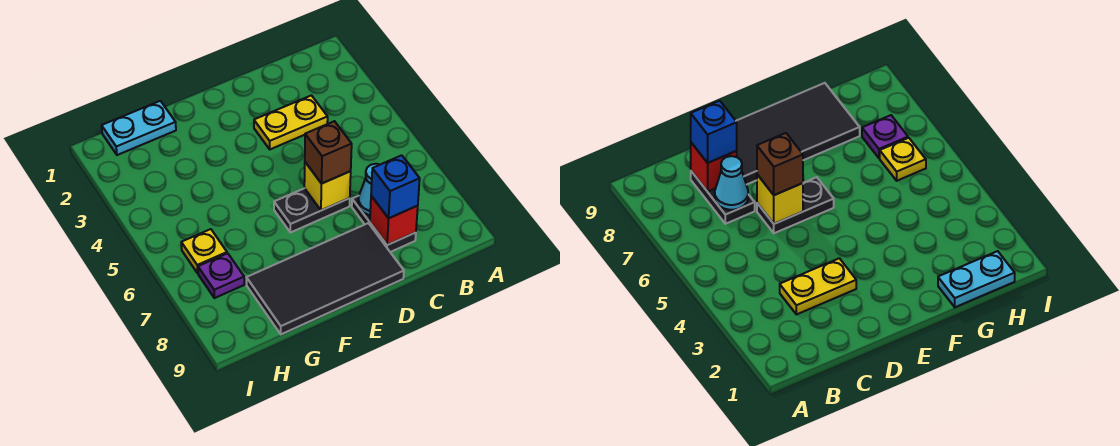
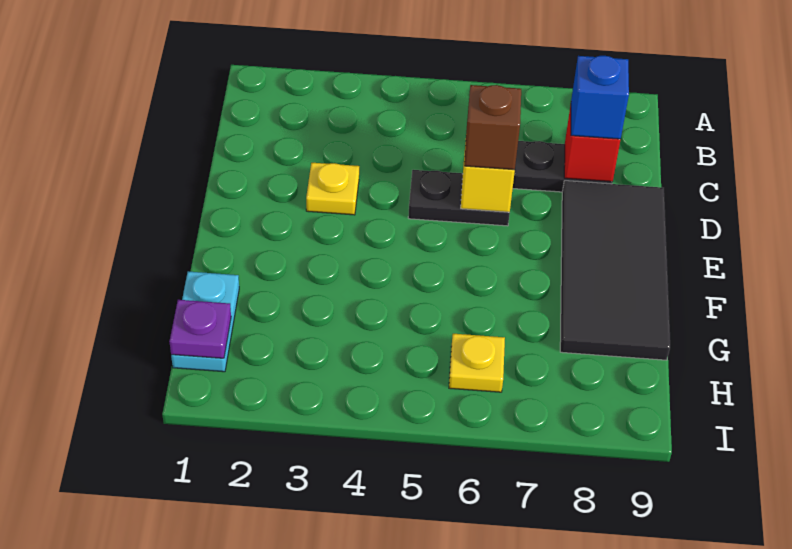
yellow 1x2 plate [254,95,328,149] -> yellow 1x1 plate [306,163,359,215]
cyan 1x1 cone [358,164,380,215] -> none
black 1x2 plate [274,188,350,232] -> black 1x2 plate turned to [408,170,510,226]
purple 1x1 plate [198,253,244,298] -> purple 1x1 plate moved to [169,300,231,358]

